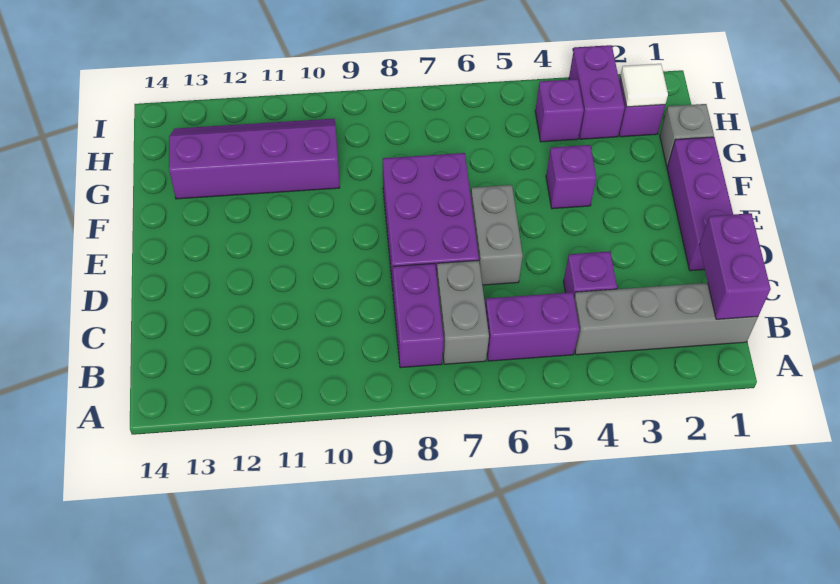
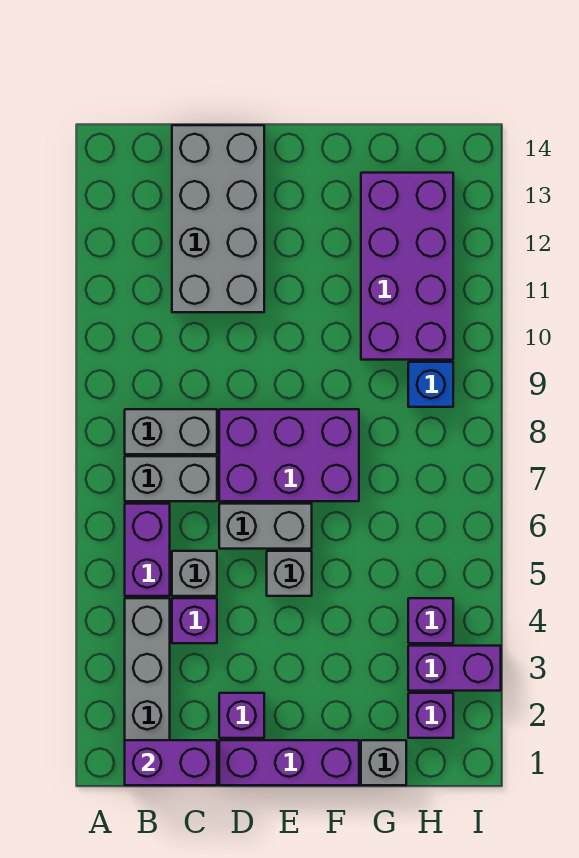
purple 1x2 brick [393,264,444,368] -> grey 1x2 brick [125,409,217,454]
none -> grey 1x1 brick [172,551,217,596]
none -> grey 2x4 brick [172,125,264,312]
none -> grey 1x1 brick [267,551,312,596]
purple 1x1 brick [546,145,596,209] -> purple 1x1 brick moved to [219,693,264,738]
purple 2x4 slope [169,119,340,199] -> purple 2x4 brick [361,173,453,360]
white 1x1 tile [620,64,668,107] -> none
none -> blue 1x1 brick [408,362,453,407]

